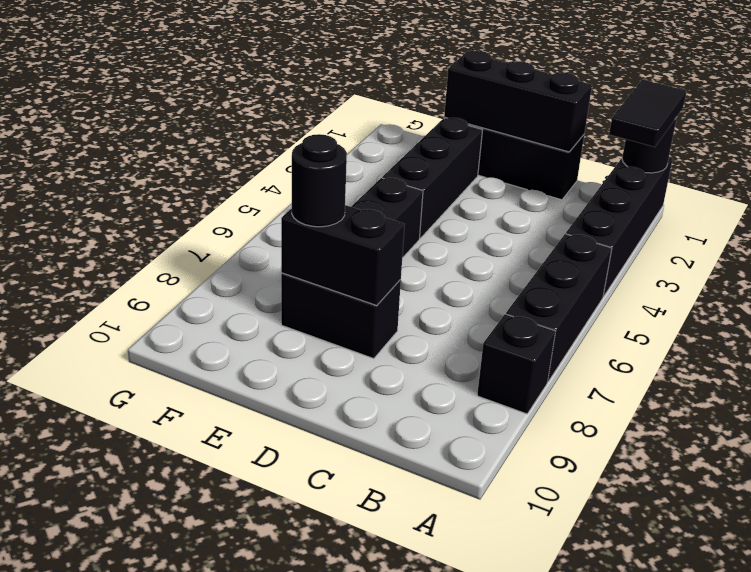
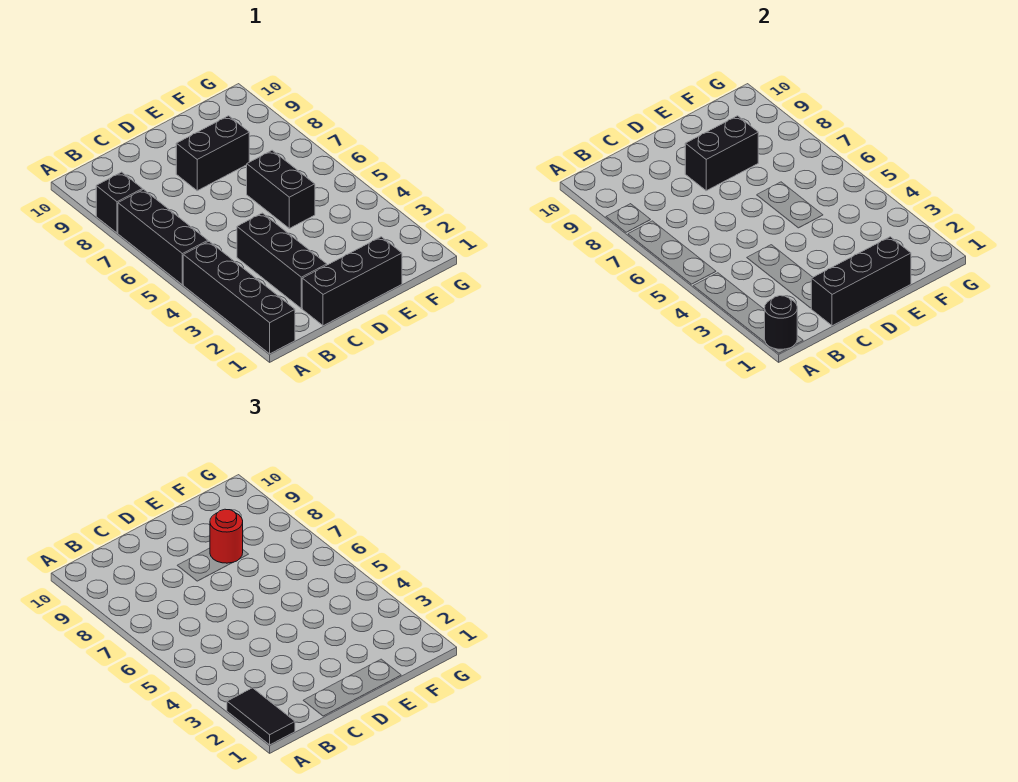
black 1x3 brick [382,118,482,238] -> black 1x3 brick moved to [237,213,327,308]
black 1x1 round brick [292,134,347,227] -> red 1x1 round brick [210,509,243,563]

